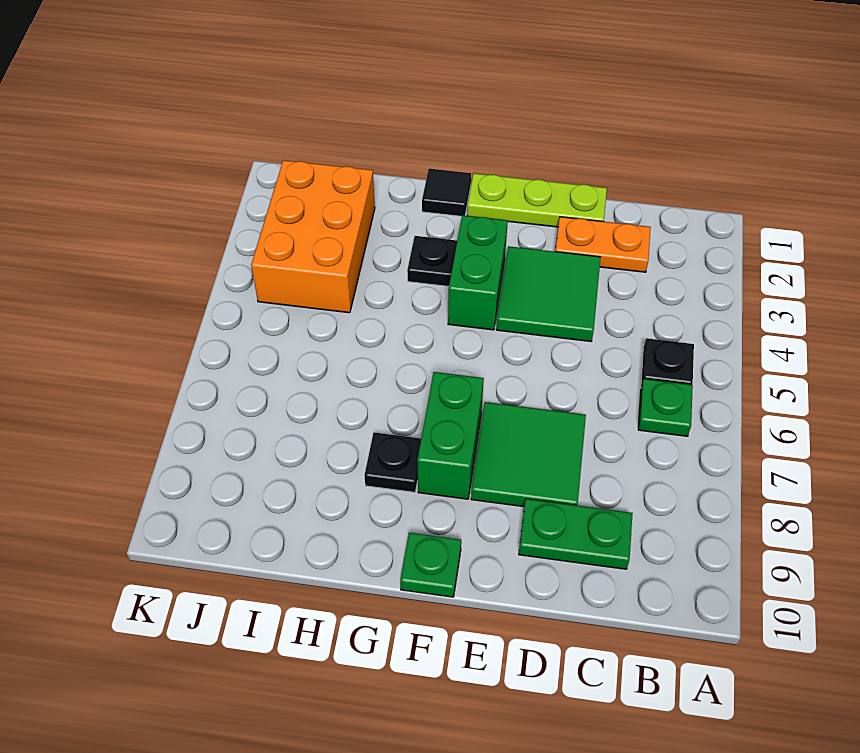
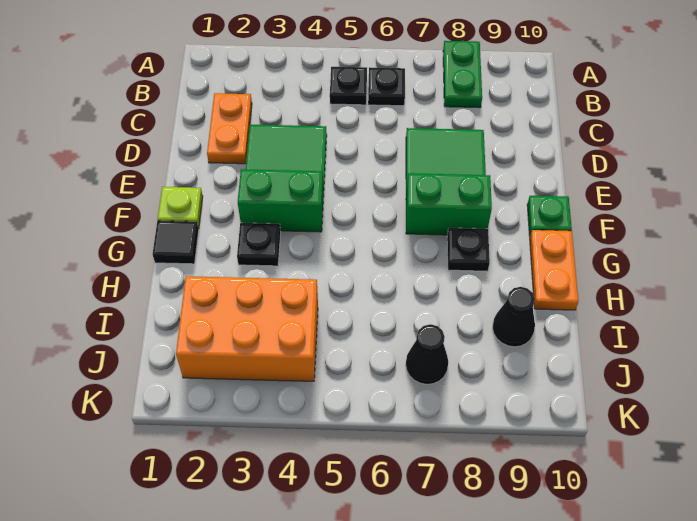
green 1x1 plate [638,379,693,436] -> black 1x1 plate [368,67,405,106]
green 1x2 plate [519,499,633,569] -> green 1x2 plate moved to [443,41,482,108]
lime 1x3 plate [467,173,607,227] -> lime 1x1 plate [158,187,203,229]
none -> orange 1x2 plate [530,230,578,310]
none -> black 1x1 cone [493,287,535,347]
none -> black 1x1 cone [406,324,448,384]

